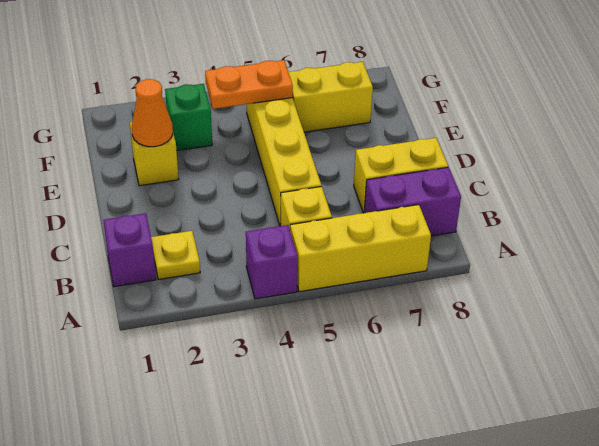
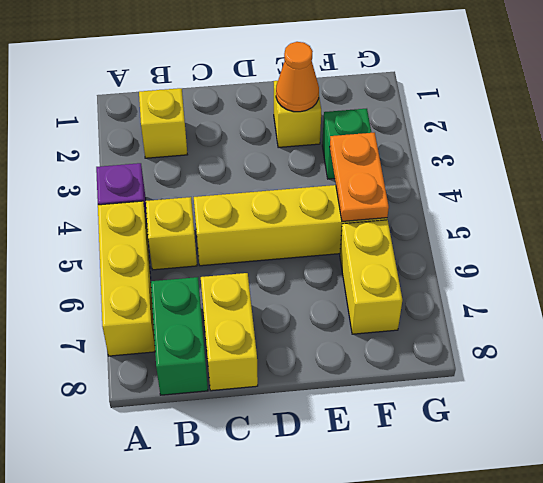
purple 1x1 brick [103,213,156,287] -> none
yellow 1x1 plate [151,231,200,280] -> yellow 1x1 brick [139,88,187,158]
purple 1x2 brick [364,167,461,236] -> green 1x2 brick [151,277,208,395]

